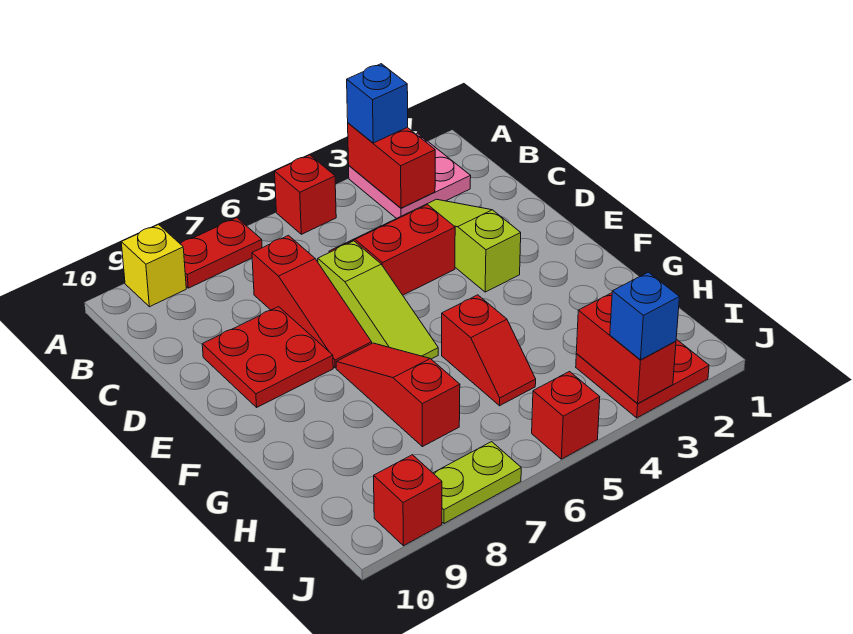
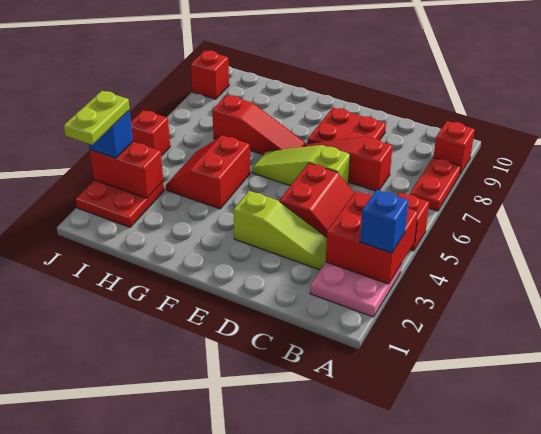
red 1x2 brick [348,123,435,208] -> red 2x2 brick [326,191,418,284]
yellow 1x1 brick [121,225,186,307] -> red 1x1 brick [433,121,475,174]
red 1x2 slope [442,295,536,406] -> red 2x2 slope [166,136,250,209]
lime 1x2 plate [433,442,521,523] -> lime 1x2 plate moved to [64,91,130,145]

